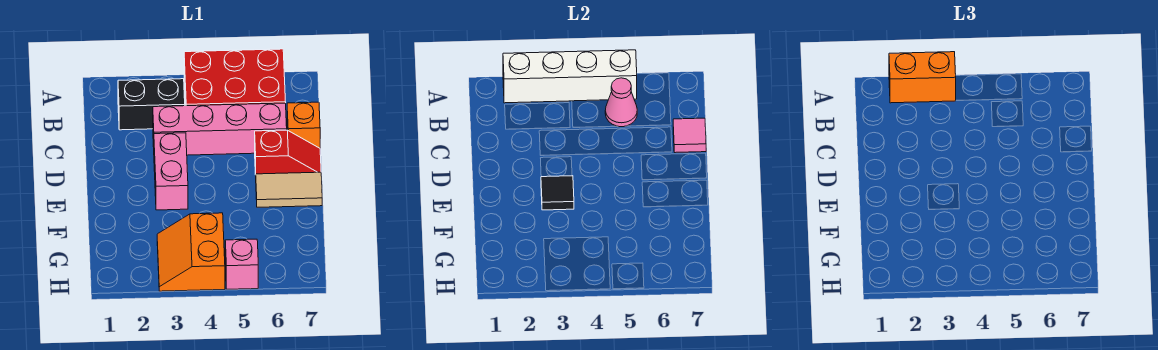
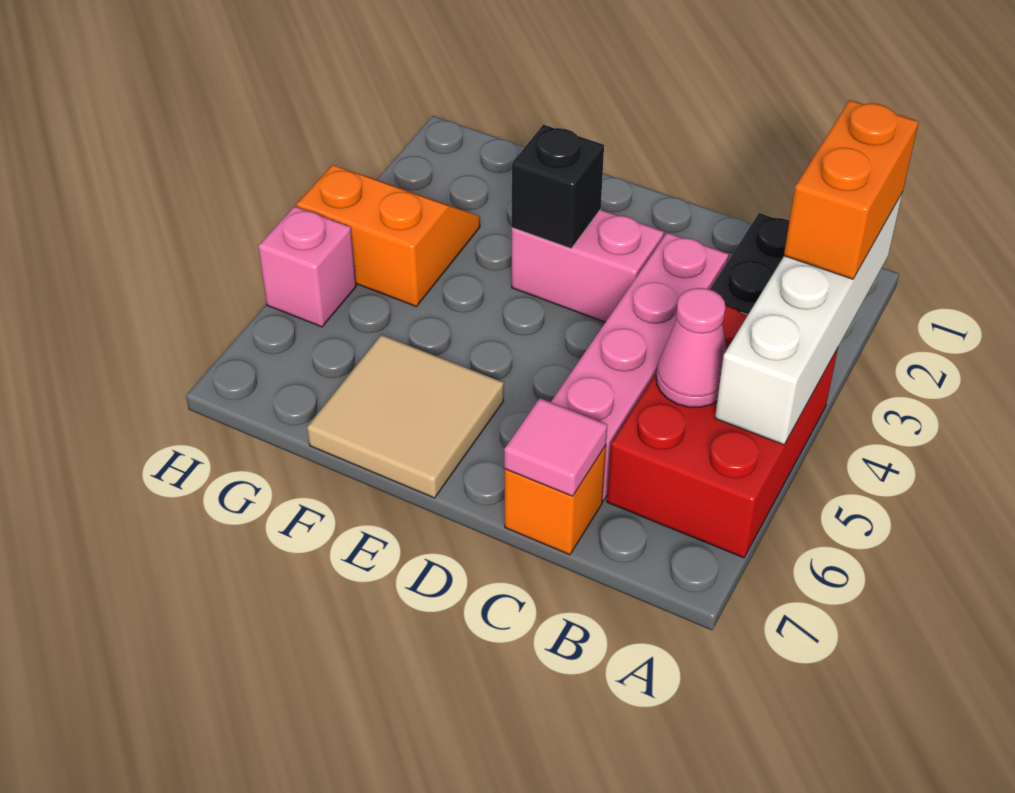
red 1x2 slope [255,130,321,175] -> none
black 1x1 tile [541,176,574,210] -> black 1x1 brick [512,125,604,248]
tan 1x2 tile [256,172,322,207] -> tan 2x2 tile [307,335,504,498]

